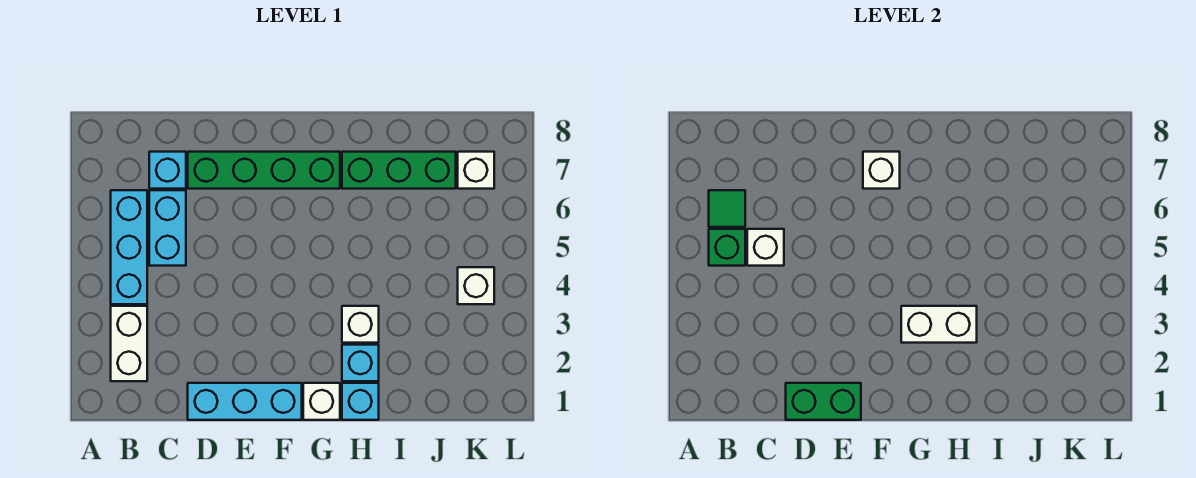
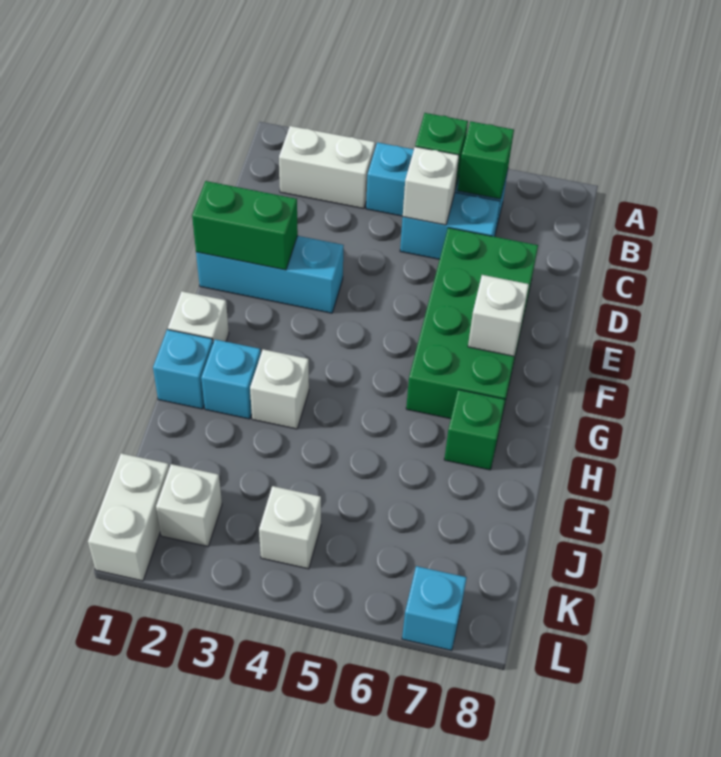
green 1x1 tile [709,190,745,227] -> green 1x1 brick [458,121,514,199]
cyan 1x1 brick [149,152,186,189] -> cyan 1x1 brick moved to [402,566,467,650]
cyan 1x3 brick [188,383,302,420] -> cyan 1x3 brick turned to [196,236,344,313]
green 1x2 brick [786,383,861,420] -> green 1x2 brick turned to [192,181,298,270]
green 1x4 brick [188,152,340,189] -> green 2x4 brick [406,228,538,420]
white 1x2 brick [901,306,977,343] -> white 1x2 brick moved to [88,453,169,581]
green 1x3 brick [342,152,456,189] -> green 1x1 brick [444,390,505,470]
white 1x1 brick [458,152,494,189] -> white 1x1 brick moved to [156,464,222,546]

